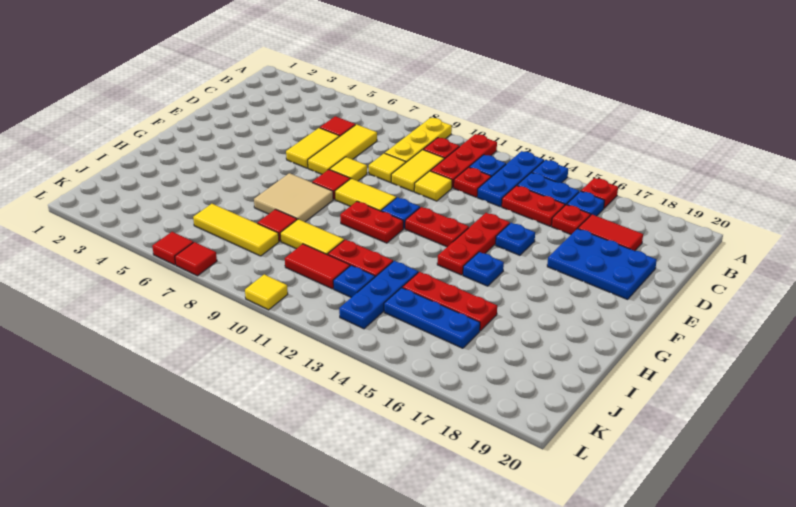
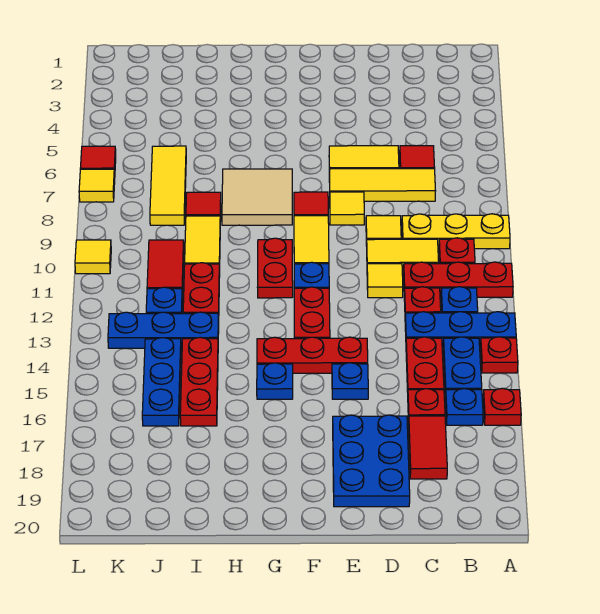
blue 1x1 plate [532,160,568,183] -> red 1x1 plate [480,337,518,373]
red 1x1 tile [175,242,217,276] -> yellow 1x1 tile [79,169,115,202]

